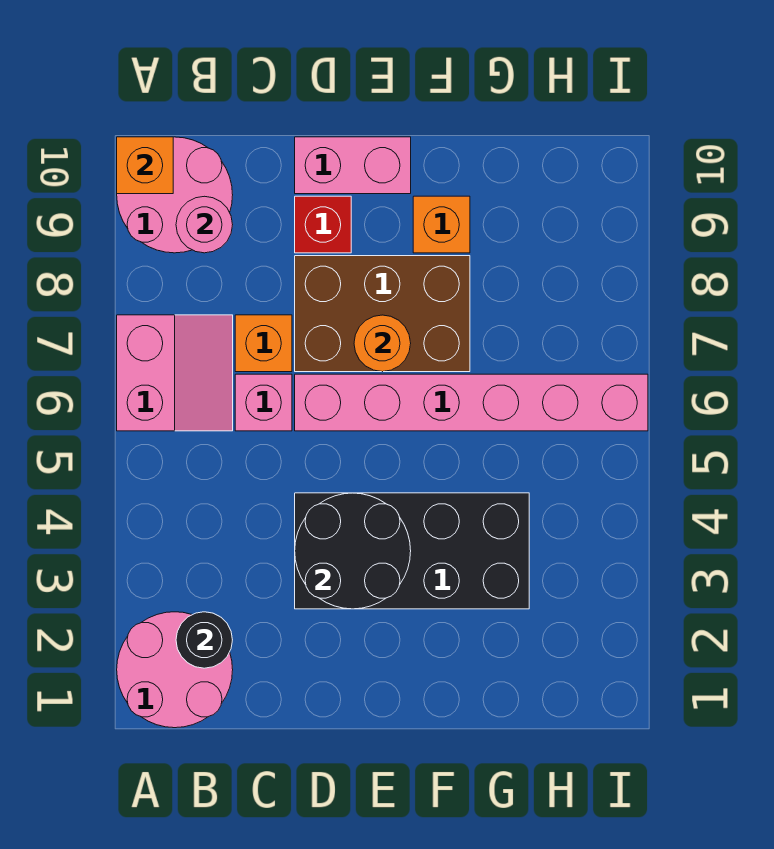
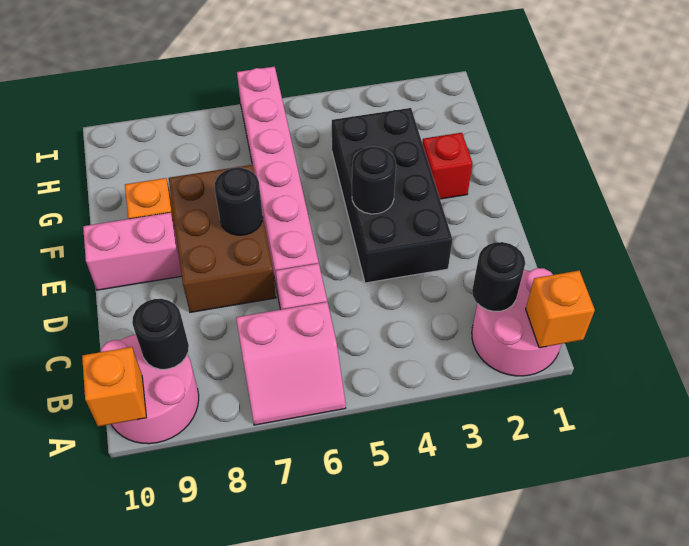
pink 2x2 slope [117,315,233,431] -> pink 2x2 slope turned to [236,302,346,425]
pink 1x1 round brick [176,196,233,253] -> black 1x1 round brick [132,299,189,369]
orange 1x1 brick [235,315,292,372] -> orange 1x1 brick moved to [526,271,595,348]
black 2x2 round brick [295,493,411,609] -> black 1x1 round brick [352,147,396,214]
red 1x1 brick [295,196,351,253] -> red 1x1 brick moved to [422,133,473,199]
pink 1x2 brick [295,137,411,194] -> pink 1x2 brick turned to [83,212,182,290]
orange 1x1 round brick [354,315,411,372] -> black 1x1 round brick [215,168,263,235]

